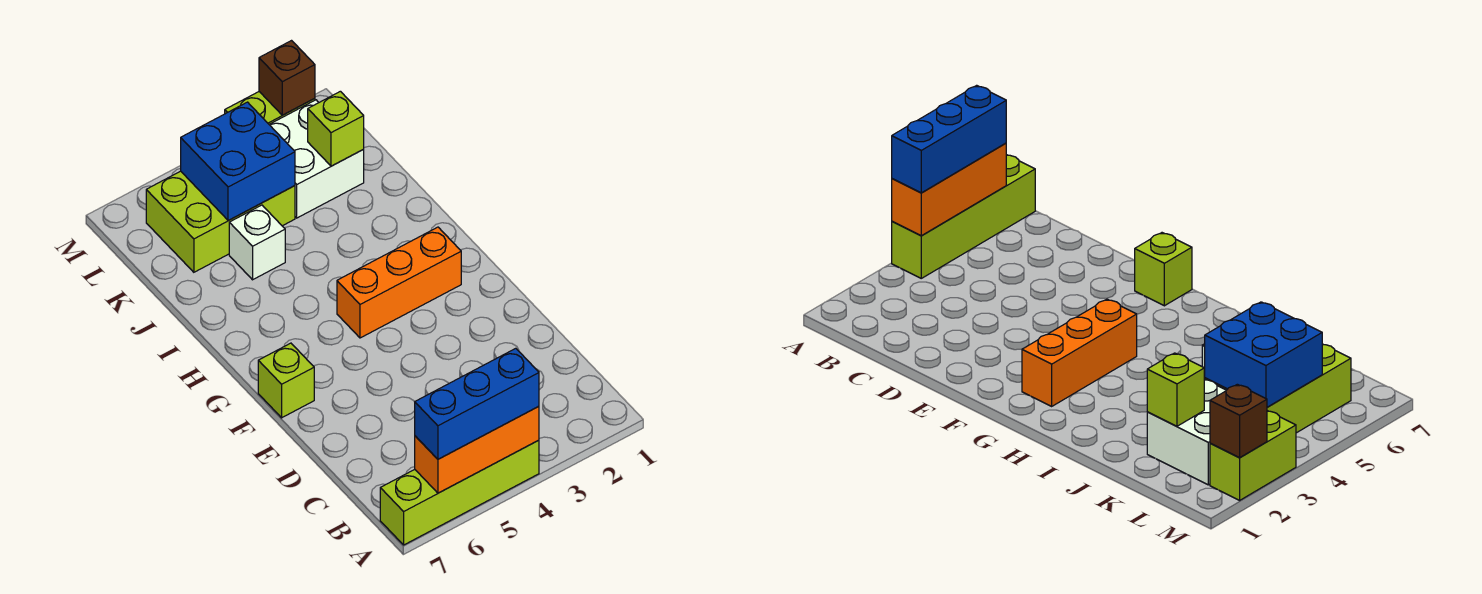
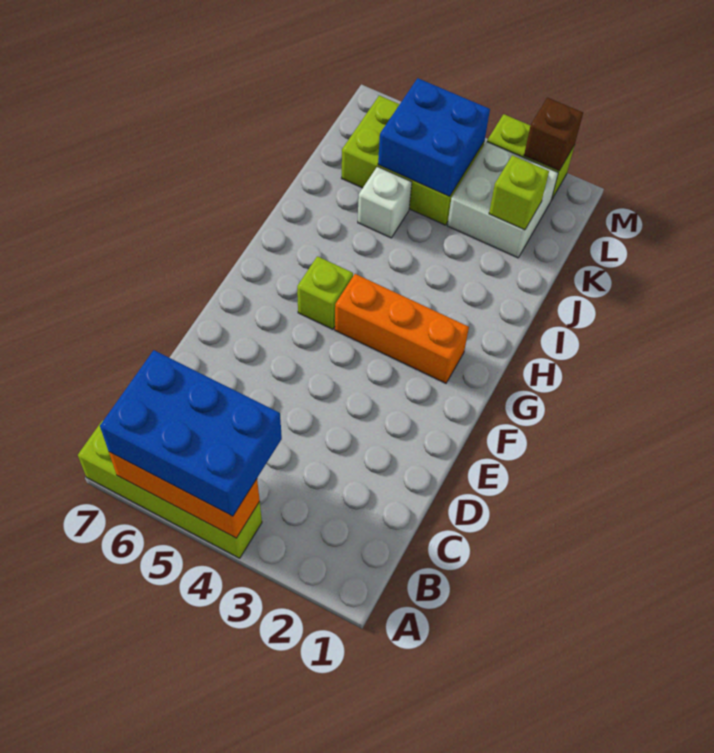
blue 1x3 brick [415,348,539,459] -> blue 2x3 brick [100,350,282,516]
lime 1x1 brick [258,343,314,418] -> lime 1x1 brick moved to [297,256,353,329]

